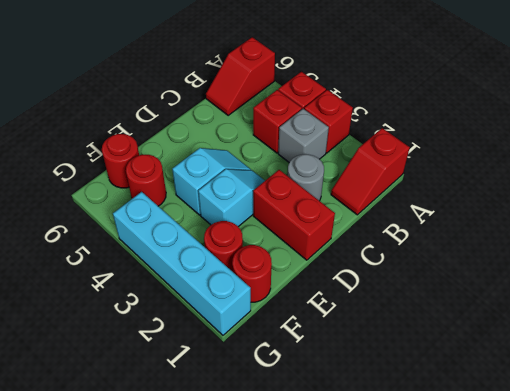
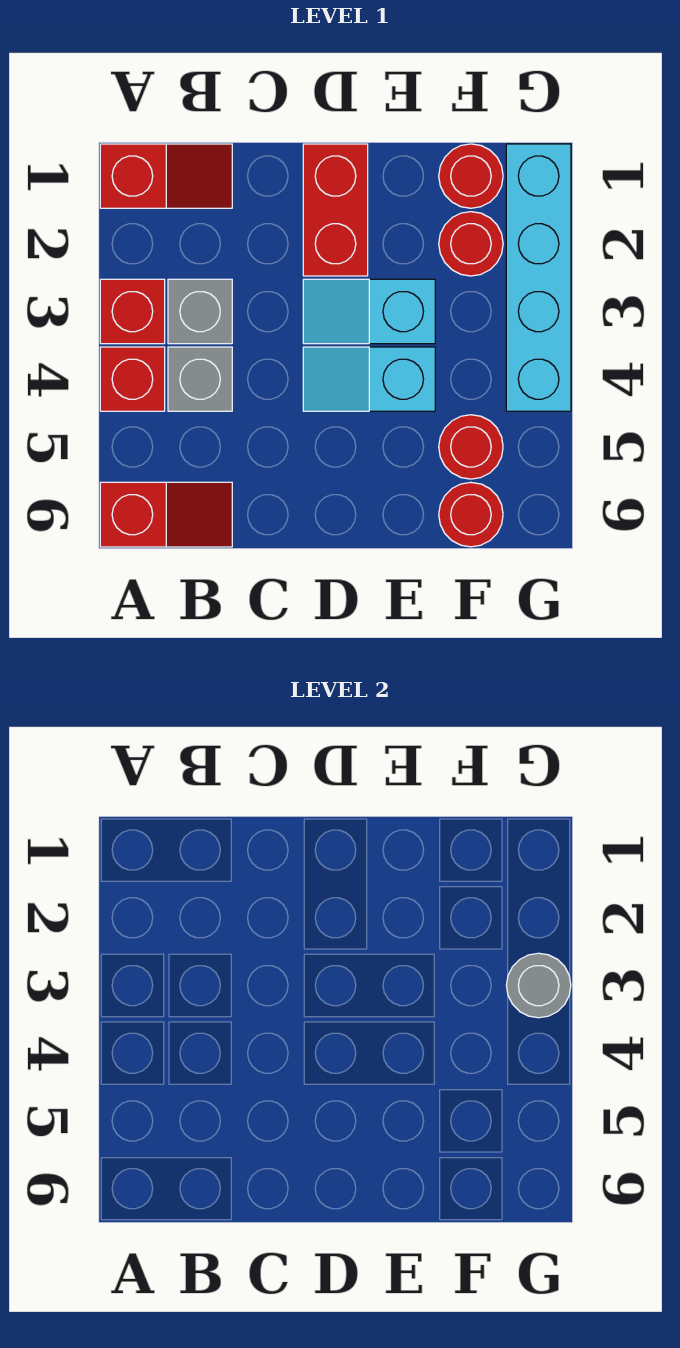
red 1x1 brick [253,90,302,153] -> grey 1x1 brick [168,347,232,411]
grey 1x1 round brick [288,154,324,201] -> grey 1x1 round brick moved to [506,953,571,1018]

